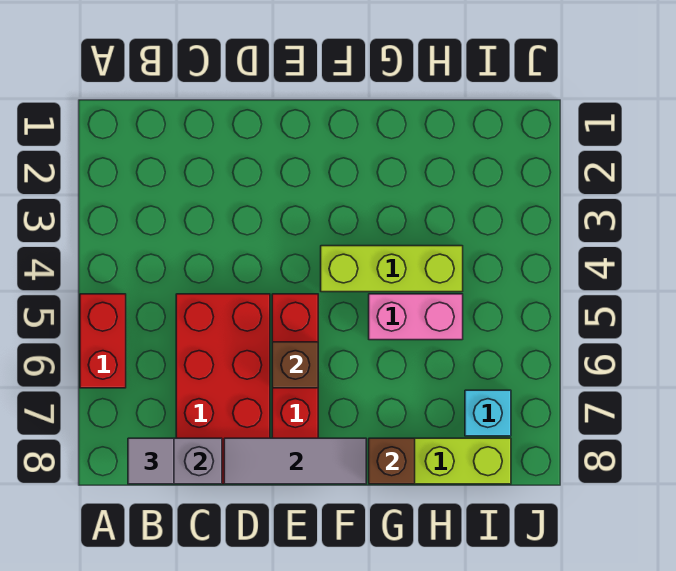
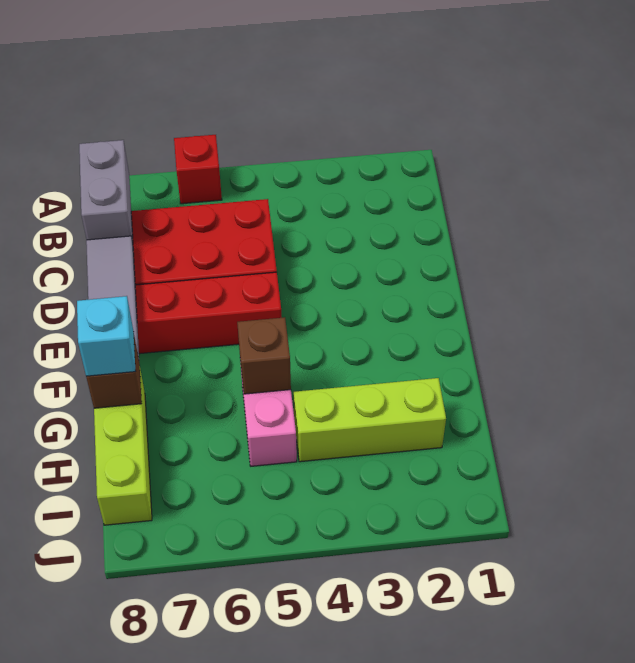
red 1x2 brick [80,294,126,388] -> red 1x1 brick [174,135,222,204]
grey 1x1 tile [128,438,174,484] -> none
brown 1x1 brick [272,342,318,388] -> brown 1x1 brick moved to [237,317,291,394]
lime 1x3 brick [321,246,463,292] -> lime 1x3 brick turned to [294,378,446,462]
cyan 1x1 brick [465,390,511,436] -> cyan 1x1 brick moved to [77,296,136,377]

